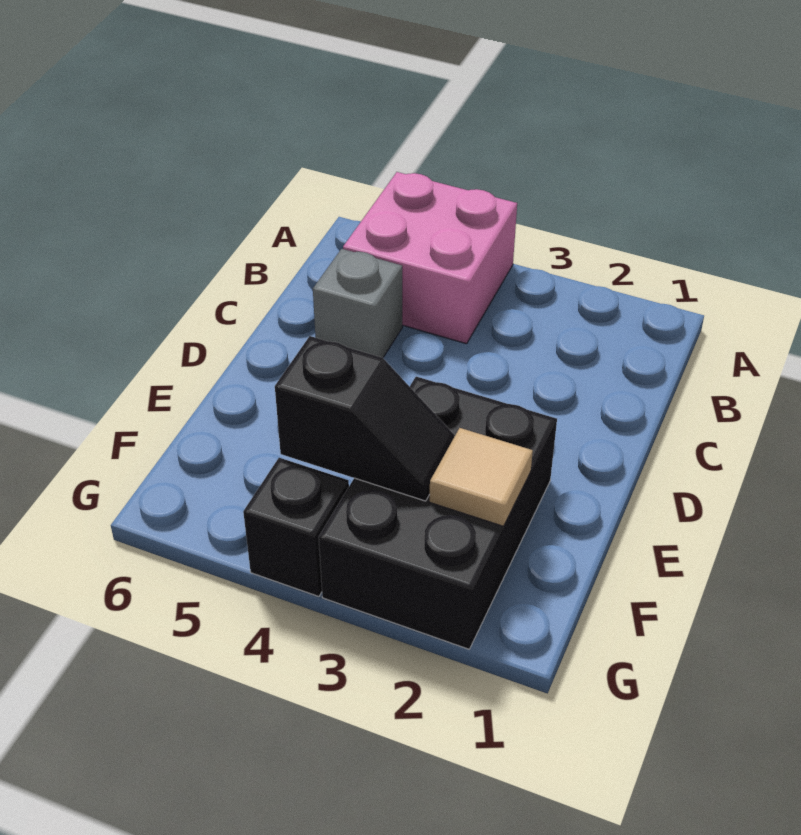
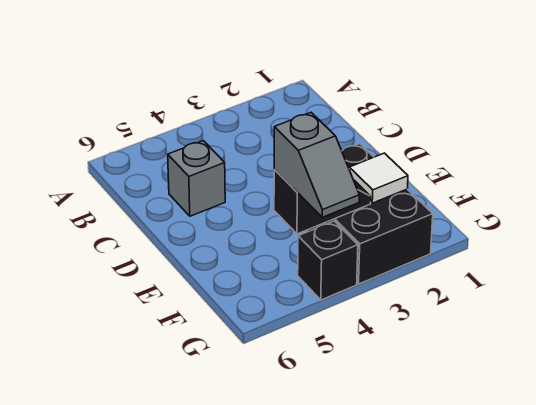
pink 2x2 brick [343,172,517,344] -> none
tan 1x1 tile [429,428,533,526] -> white 1x1 tile [349,153,408,203]
none -> grey 1x2 slope [274,113,359,217]

